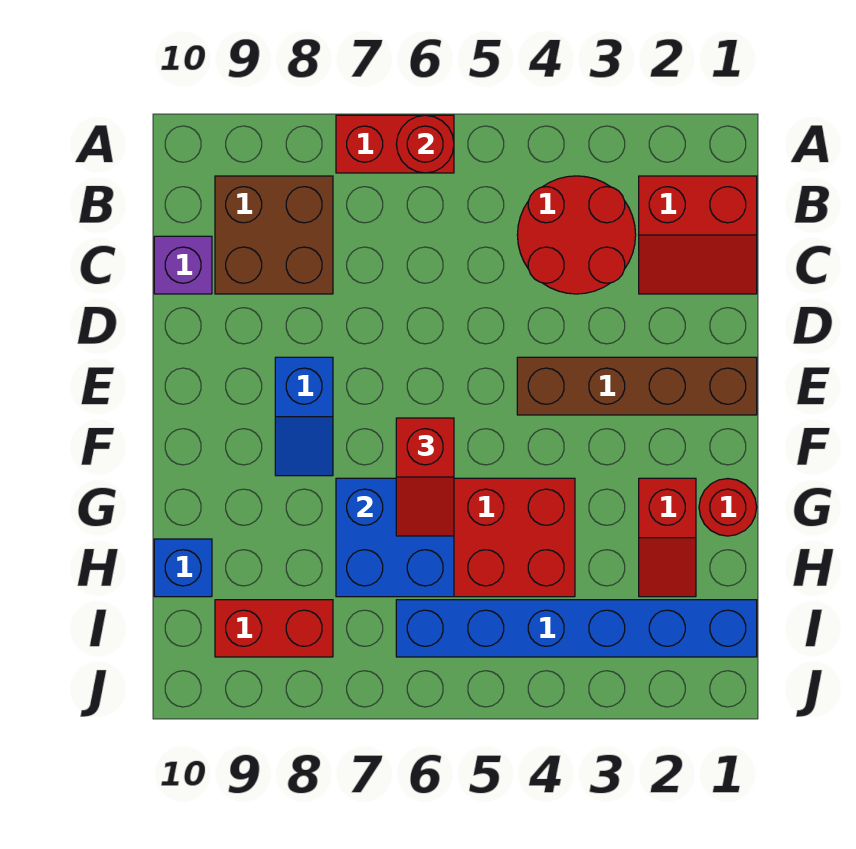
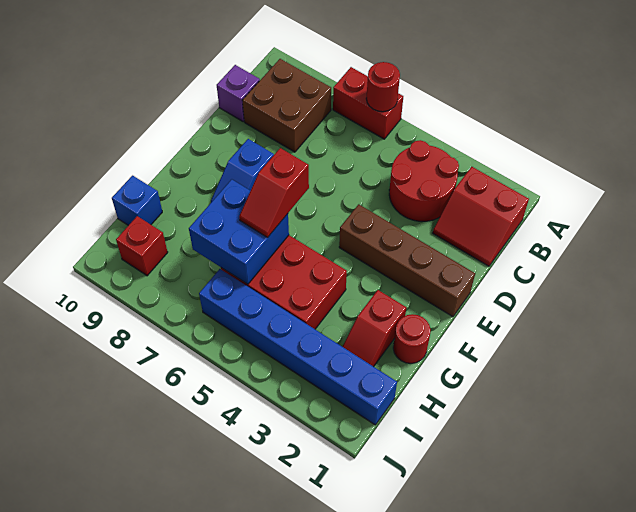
red 1x2 brick [215,600,333,657] -> red 1x1 brick [116,216,168,276]

